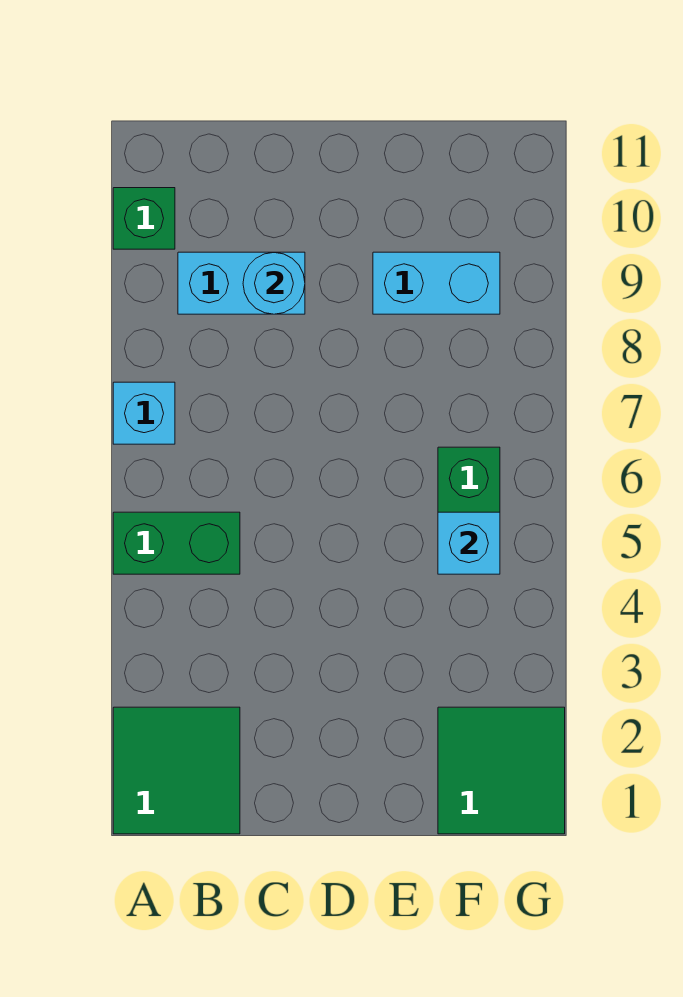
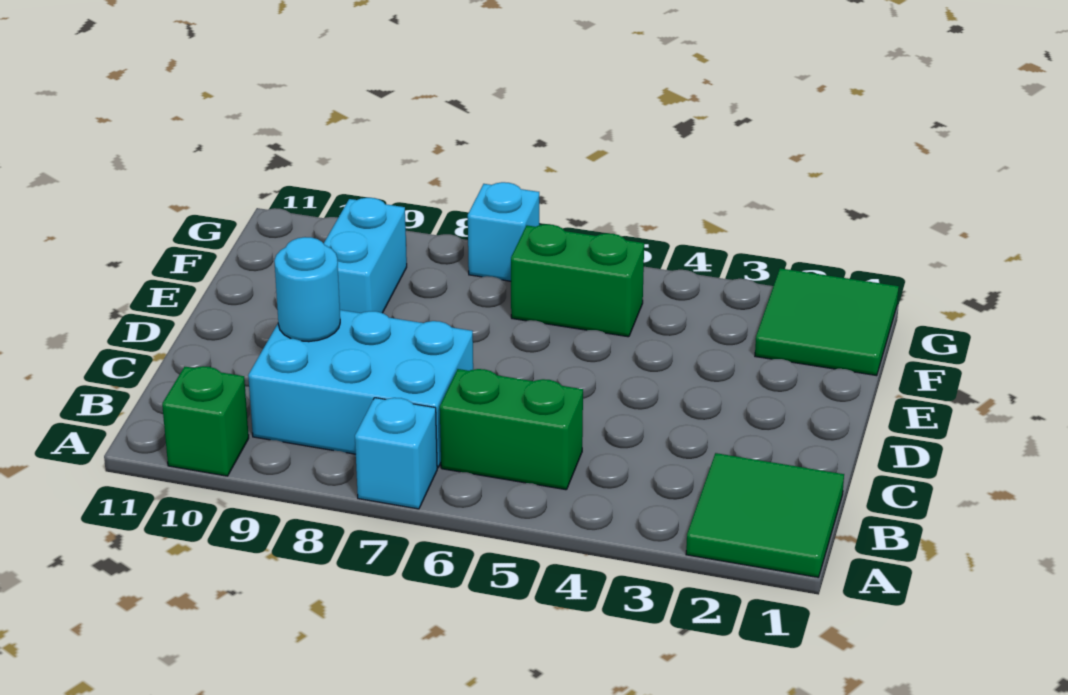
green 1x2 brick [113,512,240,574] -> green 1x2 brick turned to [440,369,583,490]
cyan 1x2 brick [178,252,305,314] -> cyan 2x3 brick [248,310,473,468]
cyan 1x1 brick [438,512,500,574] -> cyan 1x1 brick moved to [468,182,539,281]

